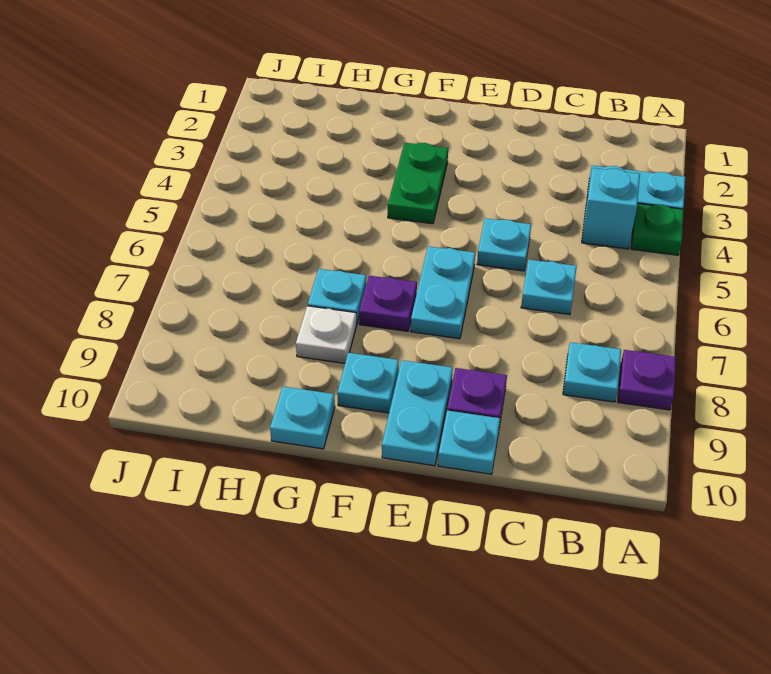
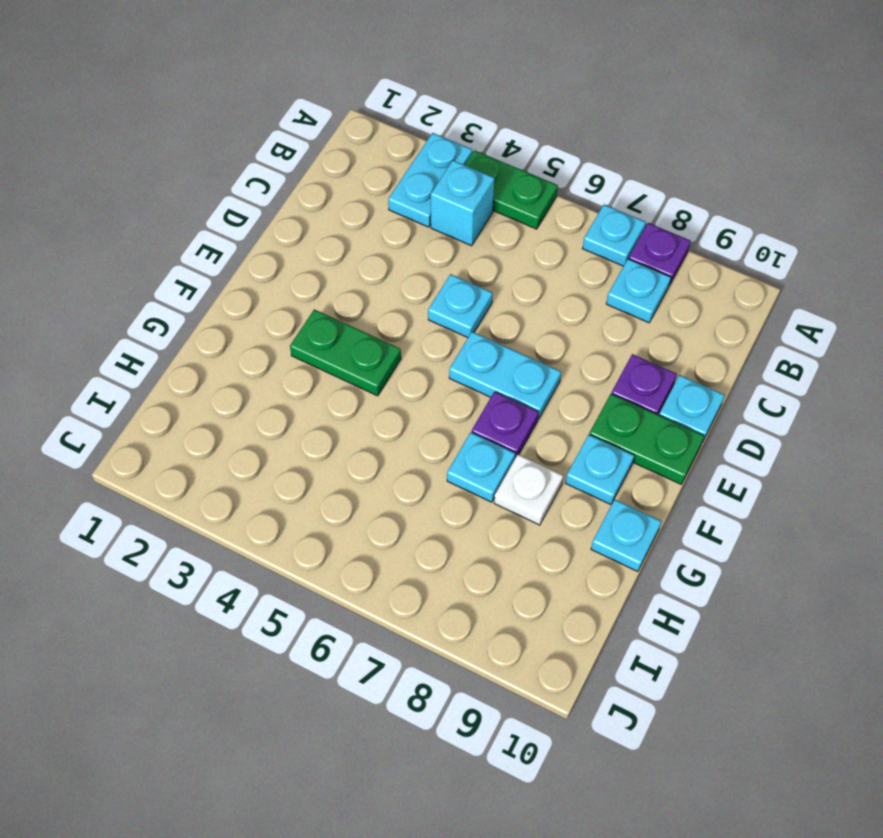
green 1x1 plate [631,204,684,255] -> green 1x2 plate [465,150,558,229]
cyan 1x1 plate [521,260,577,315] -> cyan 1x1 plate moved to [582,205,646,266]
cyan 1x2 plate [382,360,453,466] -> green 1x2 plate [589,394,704,484]

